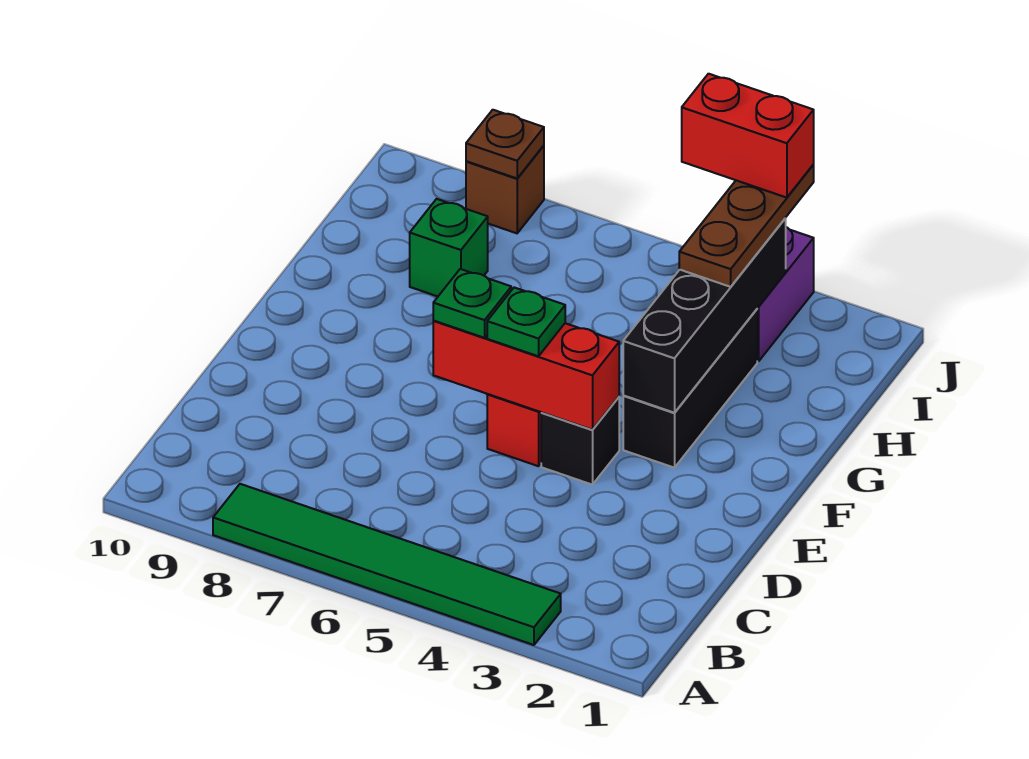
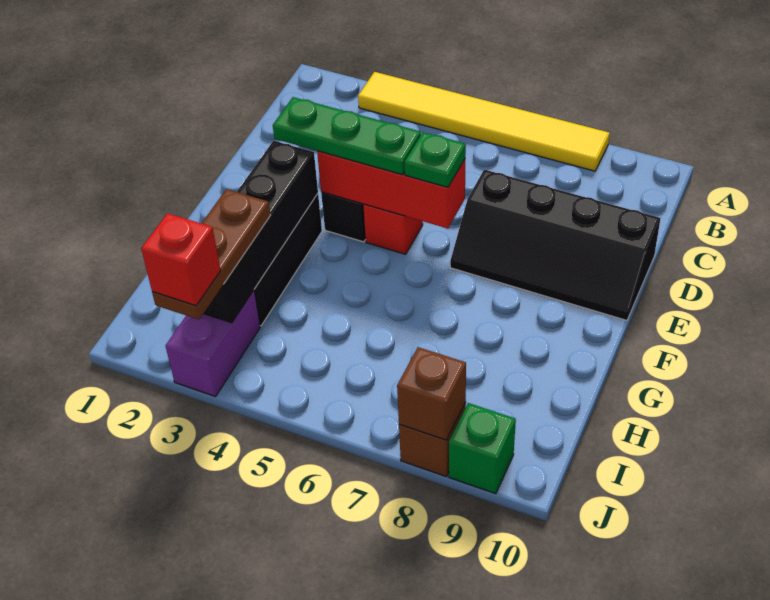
green 1x6 tile [213,484,561,645] -> yellow 1x6 tile [358,72,610,171]
none -> black 2x4 slope [450,170,661,320]
green 1x1 plate [487,287,565,356] -> green 1x3 plate [273,97,421,175]
green 1x1 brick [410,199,488,296] -> green 1x1 brick moved to [449,403,516,494]
red 1x2 brick [682,74,814,198] -> red 1x1 brick [141,213,221,306]
brown 1x1 plate [466,110,544,178] -> brown 1x1 brick [397,347,466,440]

